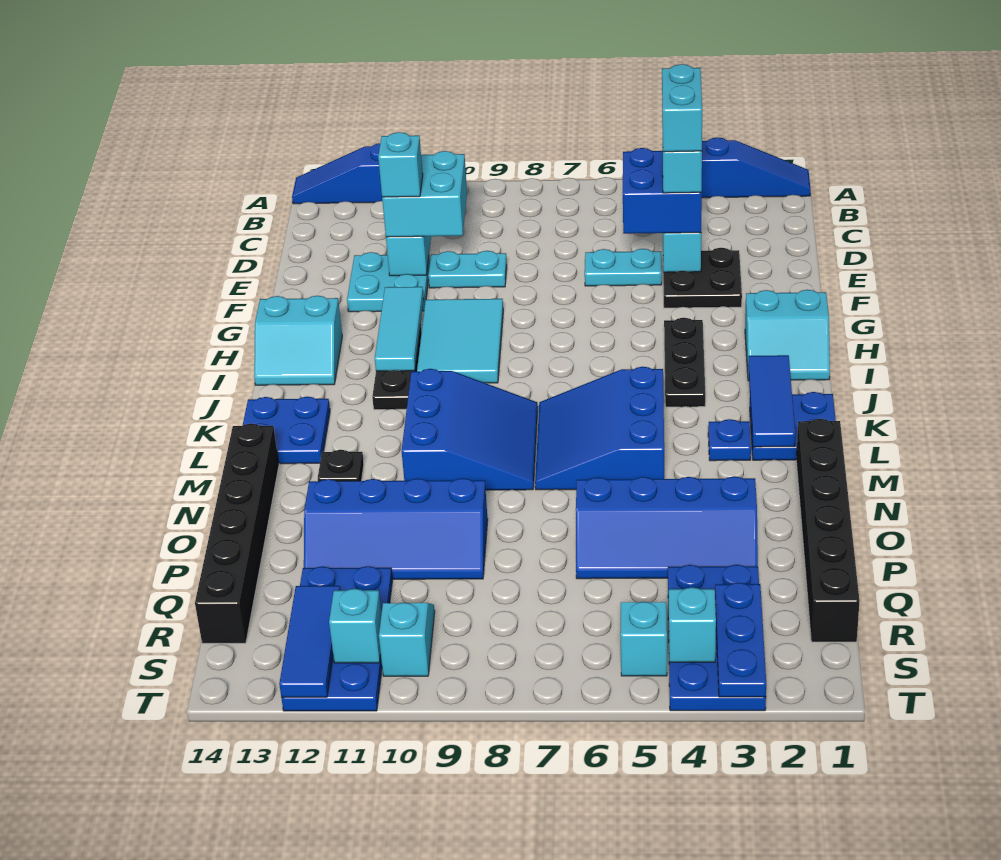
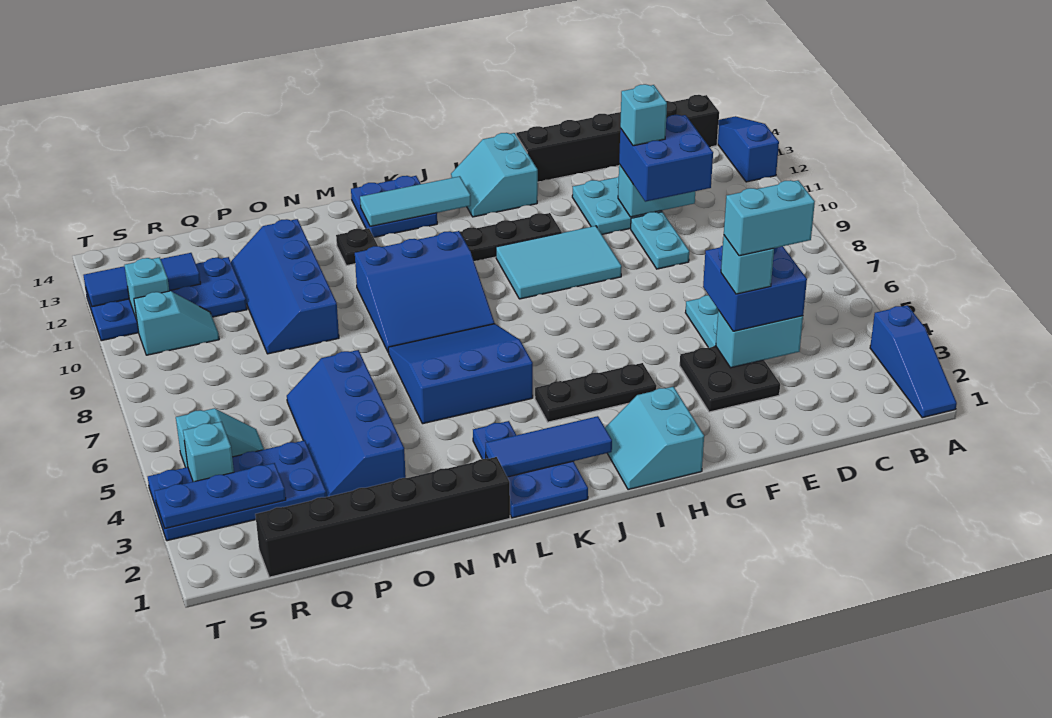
cyan 2x2 brick [382,151,467,237] -> blue 2x2 brick [619,115,713,202]
cyan 1x3 tile [375,287,424,371] -> cyan 1x3 tile moved to [360,176,471,226]
black 1x6 brick [195,424,279,643] -> black 1x6 brick moved to [516,95,719,182]

